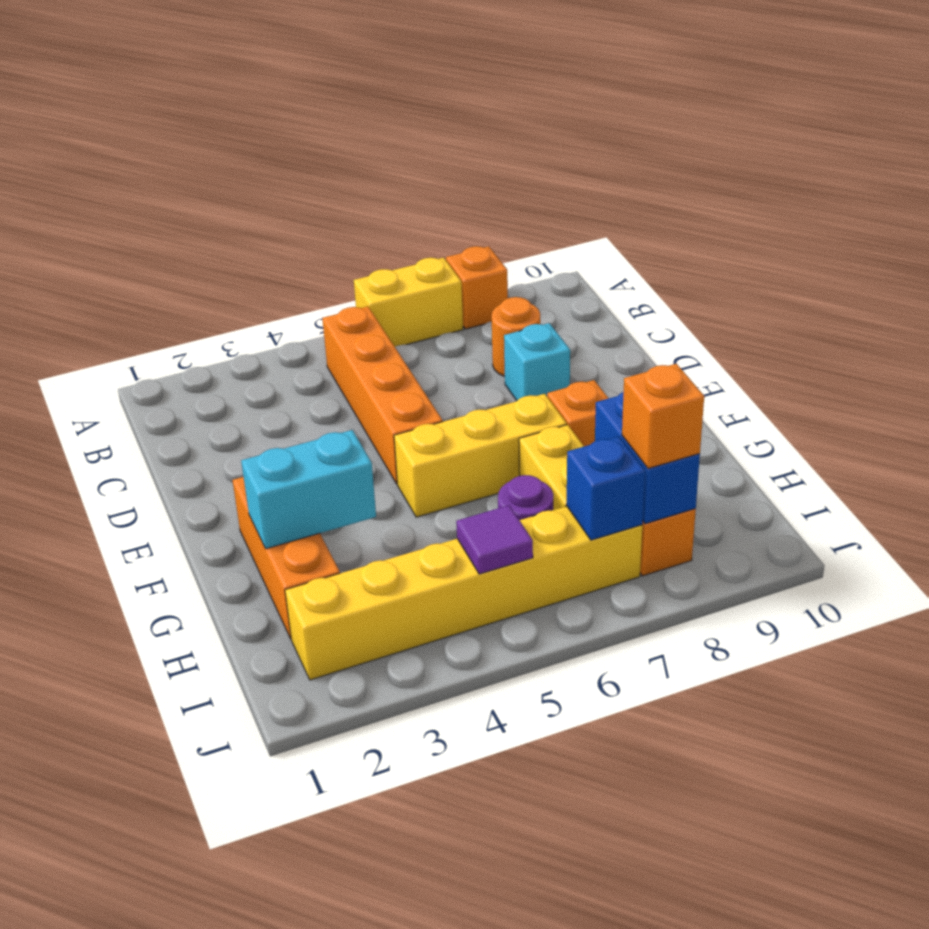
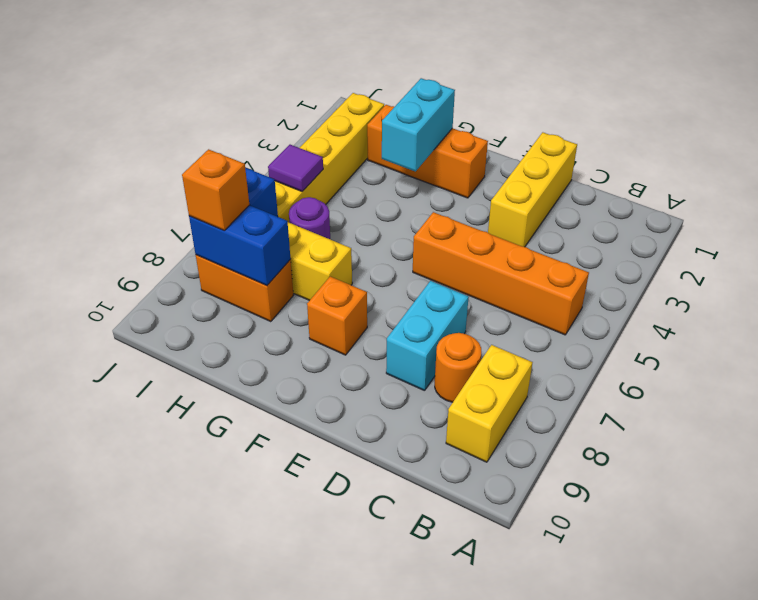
yellow 1x2 brick [354,258,463,347] -> yellow 1x2 brick moved to [446,345,533,462]
orange 1x1 brick [446,246,508,329] -> none
cyan 1x1 brick [504,323,570,401] -> cyan 1x2 brick [386,281,469,391]
yellow 1x3 brick [394,394,567,517] -> yellow 1x3 brick moved to [488,132,577,247]

